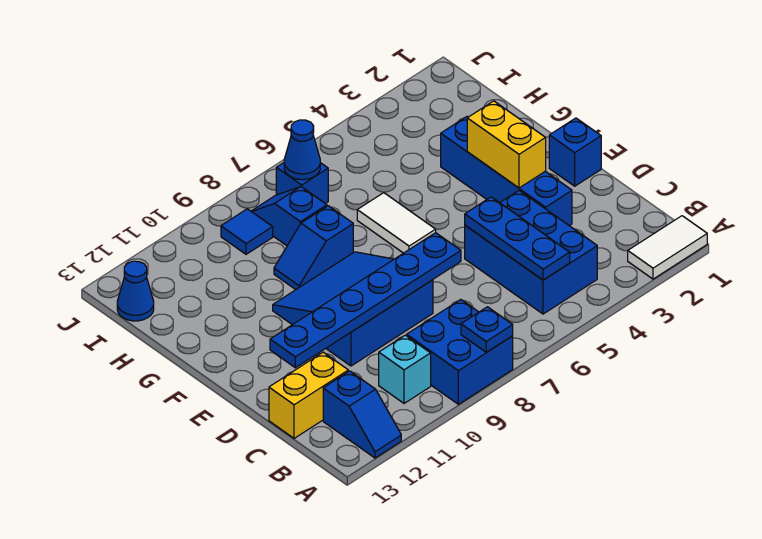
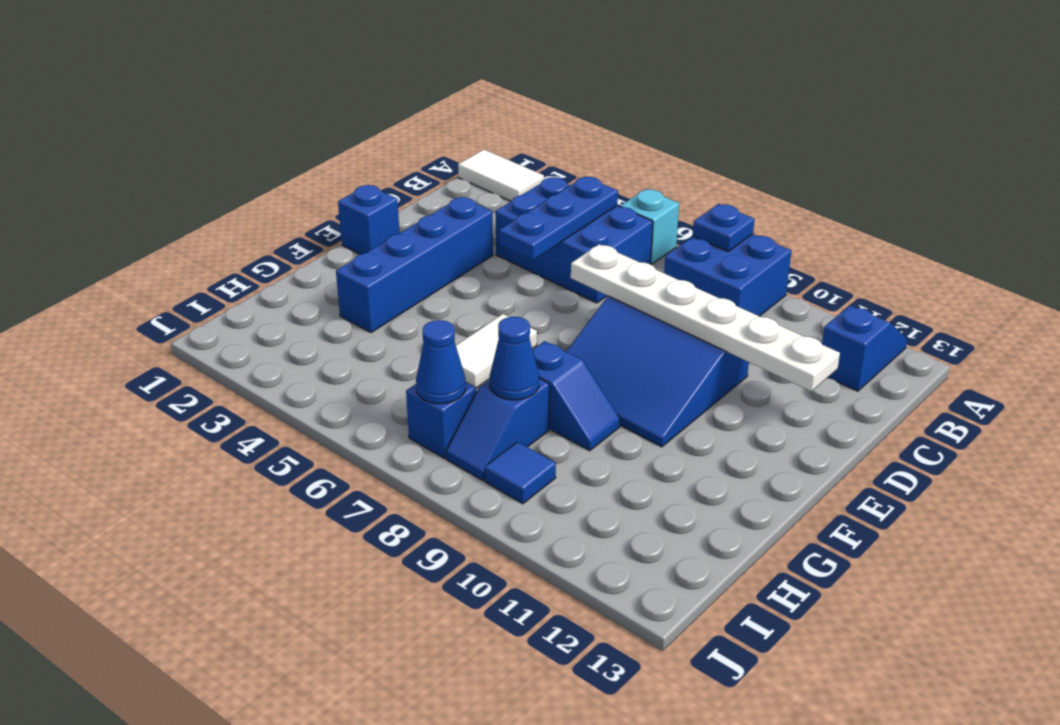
blue 2x3 brick [465,191,597,314] -> blue 2x3 brick turned to [495,177,653,303]
cyan 1x1 brick [379,335,431,403] -> cyan 1x1 brick moved to [620,189,679,264]
yellow 1x2 brick [269,352,348,438] -> none
blue 1x6 plate [270,233,461,368] -> white 1x6 plate [571,244,840,391]
yellow 1x2 brick [467,101,546,188] -> none
blue 1x1 cone [117,261,154,321] -> blue 1x1 cone moved to [490,317,539,400]

